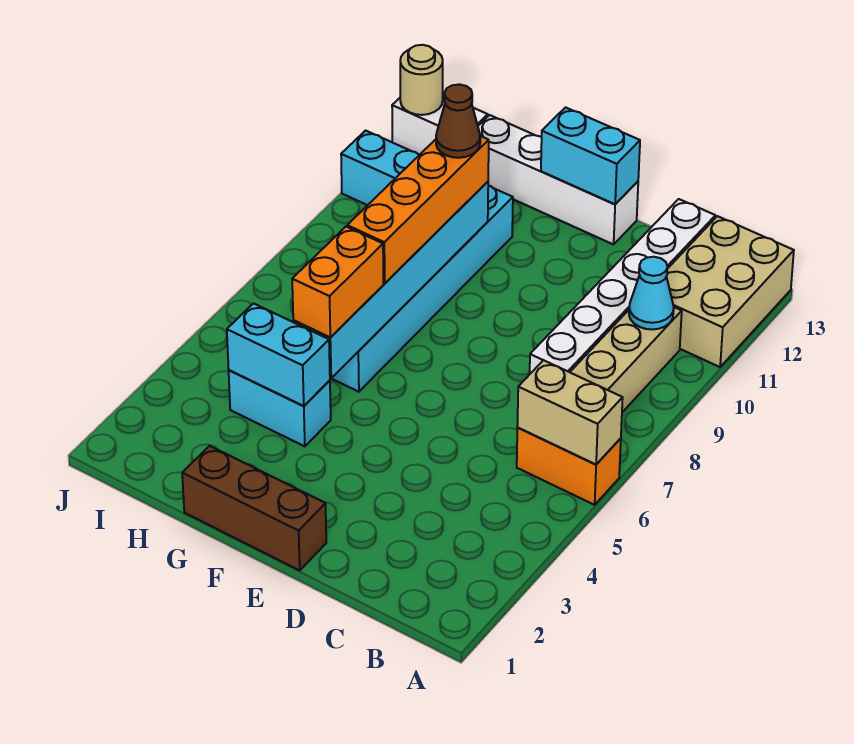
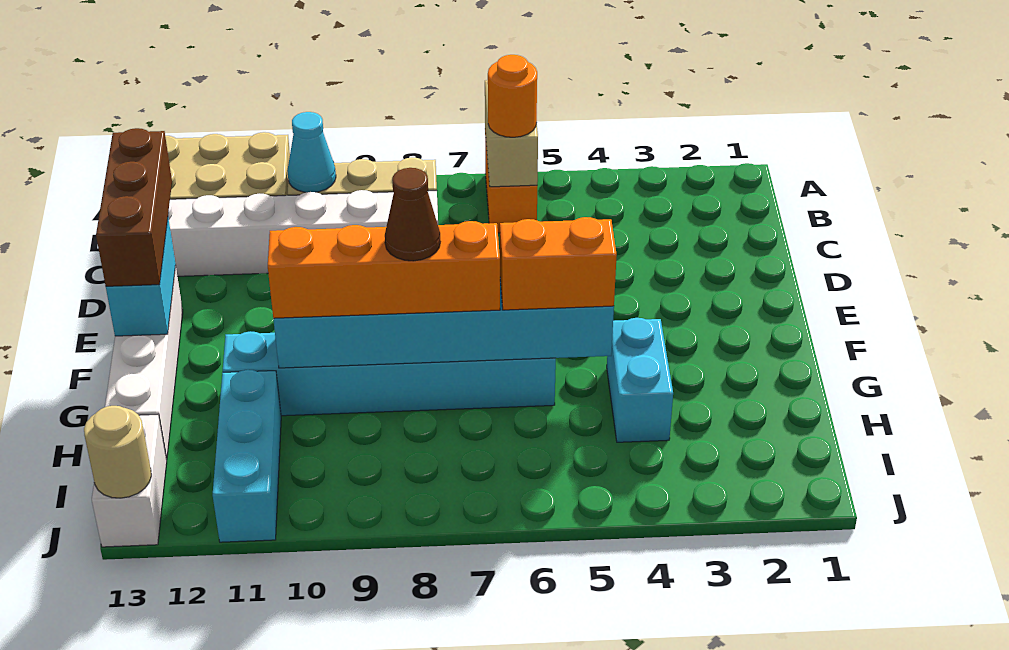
none -> orange 1x1 round brick [488,55,537,137]
brown 1x3 brick [182,446,326,570] -> brown 1x3 brick moved to [96,128,172,286]
cyan 1x2 brick [227,304,330,406] -> none
brown 1x1 cone [436,84,480,158] -> brown 1x1 cone moved to [385,168,440,261]

